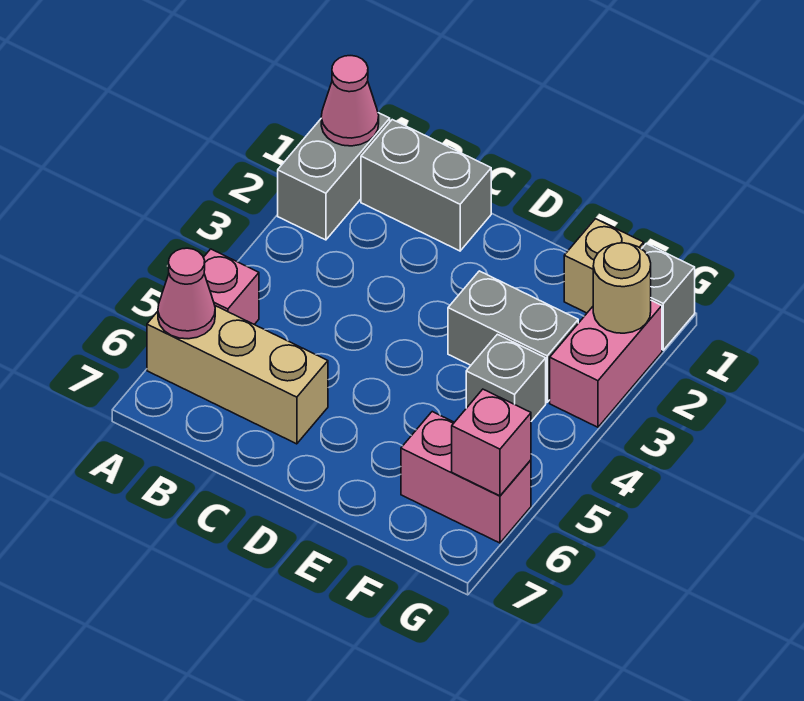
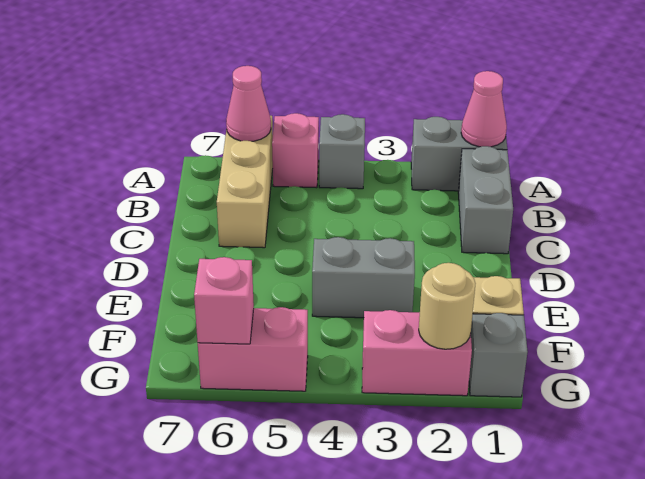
grey 1x2 brick [448,271,578,402] -> grey 1x2 brick turned to [312,237,415,318]
grey 1x1 brick [466,334,546,421] -> grey 1x1 brick moved to [319,114,365,189]
pink 1x2 brick [401,412,531,543] -> pink 1x2 brick turned to [198,307,308,391]

